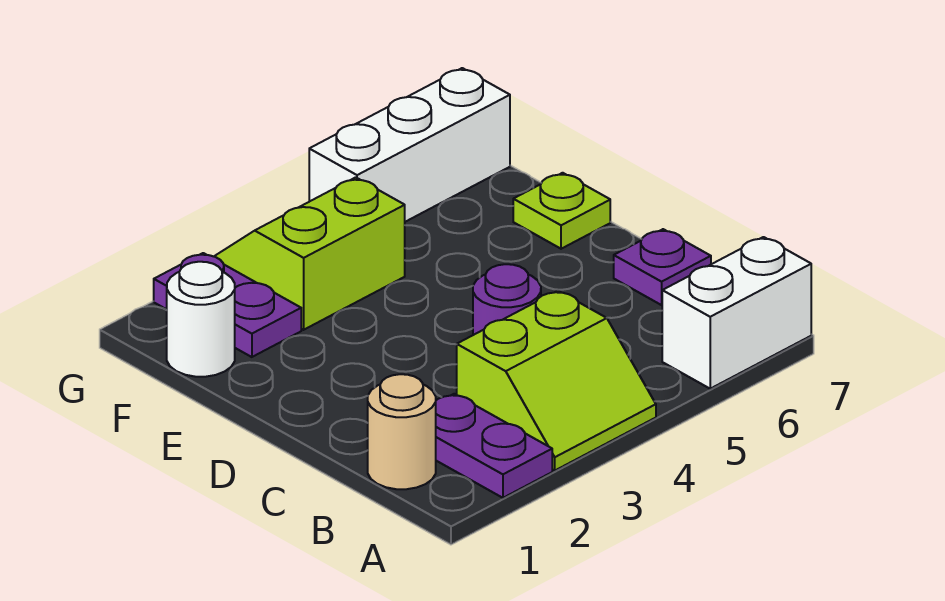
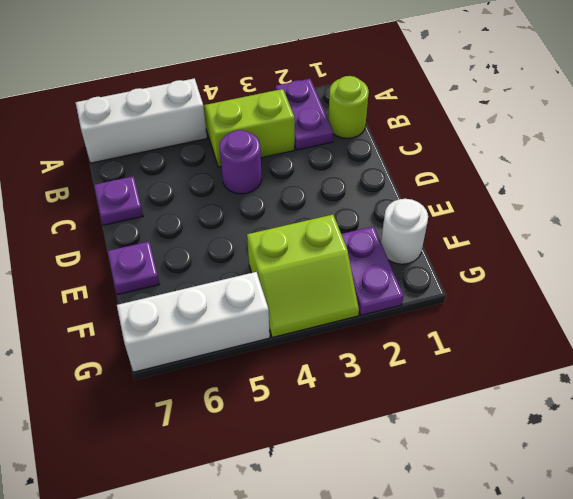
white 1x2 brick [662,237,811,389] -> white 1x3 brick [76,78,207,163]
tan 1x1 round brick [368,374,436,489] -> lime 1x1 round brick [328,76,369,139]
lime 1x1 plate [513,173,610,249] -> purple 1x1 plate [108,242,160,294]

